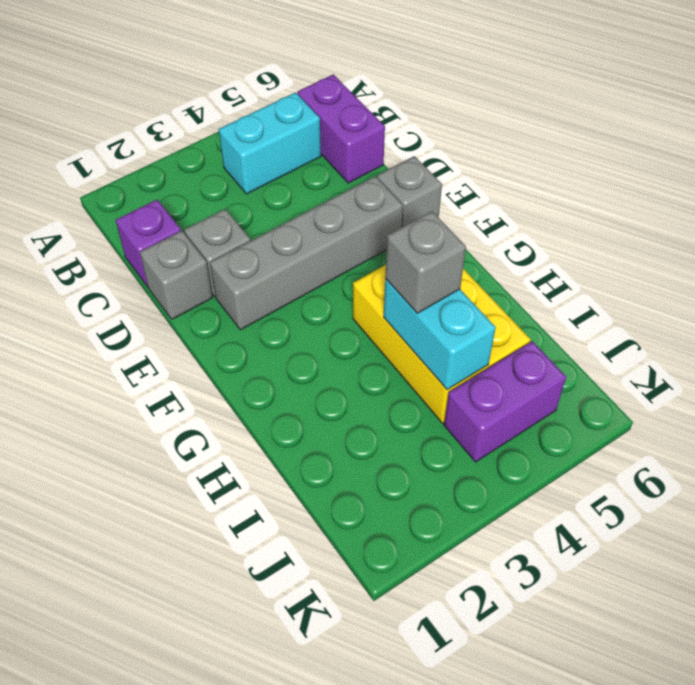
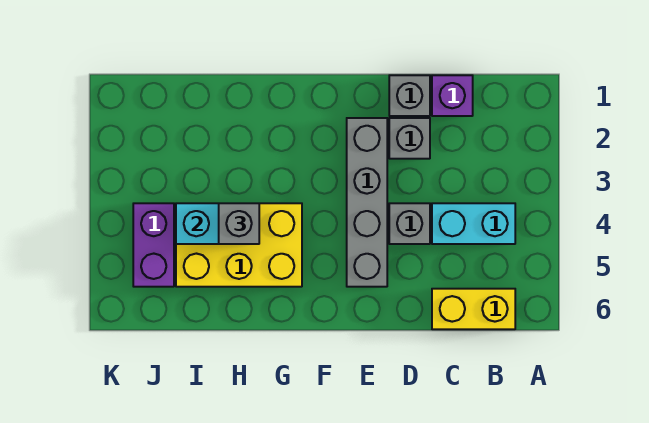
cyan 1x2 brick [219,92,321,194] -> cyan 1x2 brick turned to [432,203,515,244]
purple 1x2 brick [297,74,385,183] -> yellow 1x2 brick [432,289,515,329]
grey 1x1 brick [377,156,442,228] -> grey 1x1 brick moved to [389,203,430,244]

